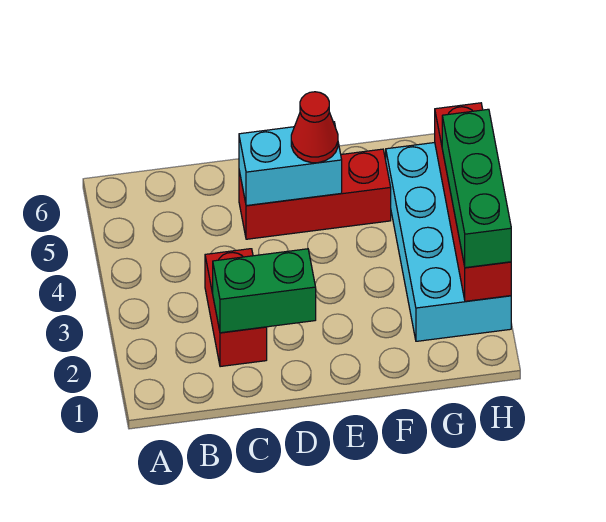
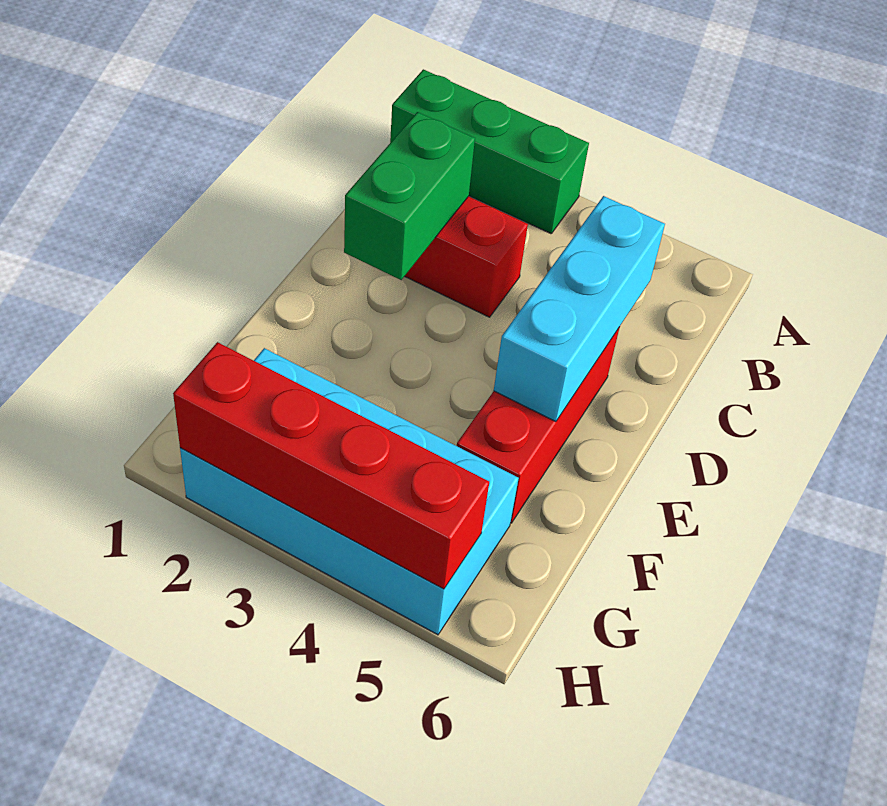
cyan 1x2 brick [239,122,342,206] -> cyan 1x3 brick [494,196,665,422]
red 1x1 cone [291,92,338,163] -> none
green 1x3 brick [442,109,511,268] -> green 1x3 brick moved to [390,69,589,234]

